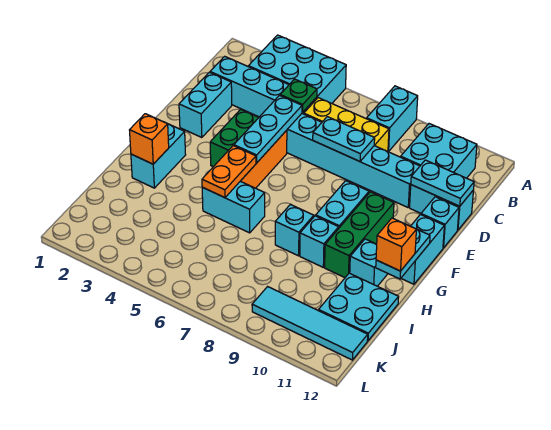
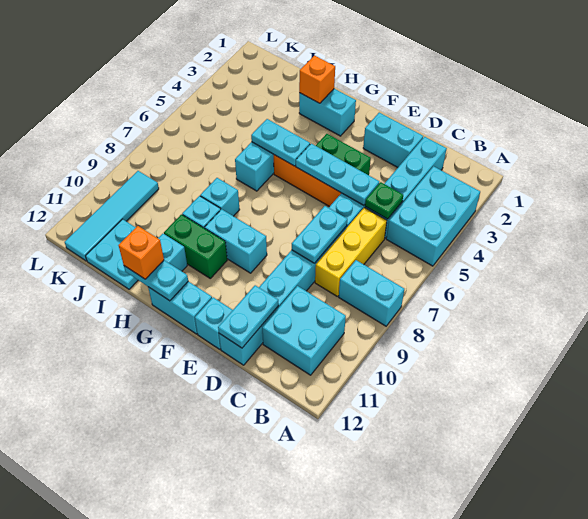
green 1x3 brick [325,192,394,278] -> green 1x2 brick [164,214,227,278]
orange 1x2 plate [202,146,256,198] -> cyan 1x2 plate [251,119,310,166]

